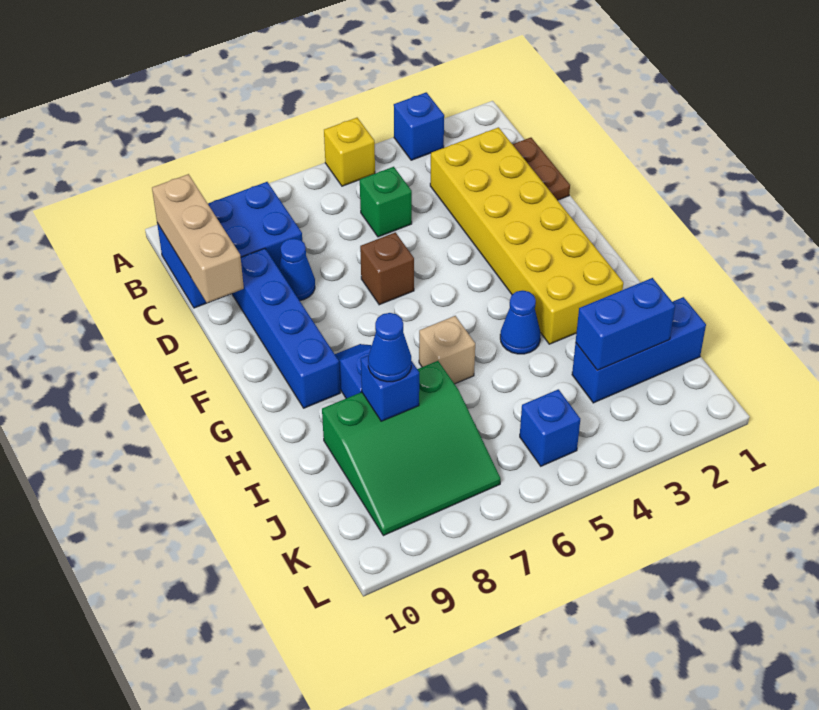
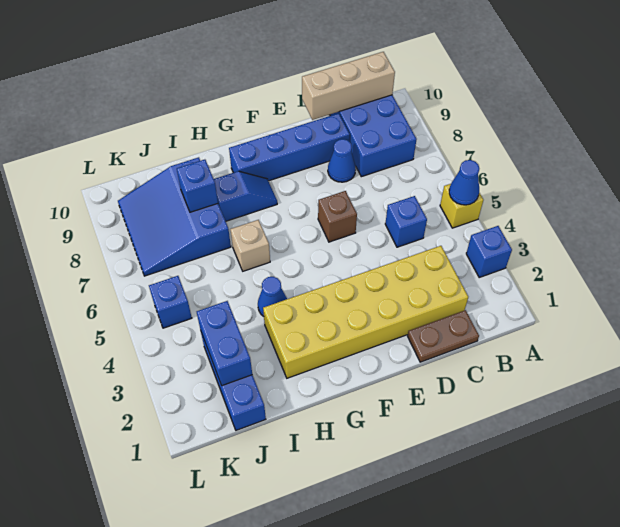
green 1x1 brick [360,167,412,237] -> blue 1x1 brick [385,196,427,247]
green 3x3 slope [322,361,501,536] -> blue 3x3 slope [118,157,231,276]
blue 1x1 cone [368,313,411,382] -> blue 1x1 cone moved to [449,160,479,205]

